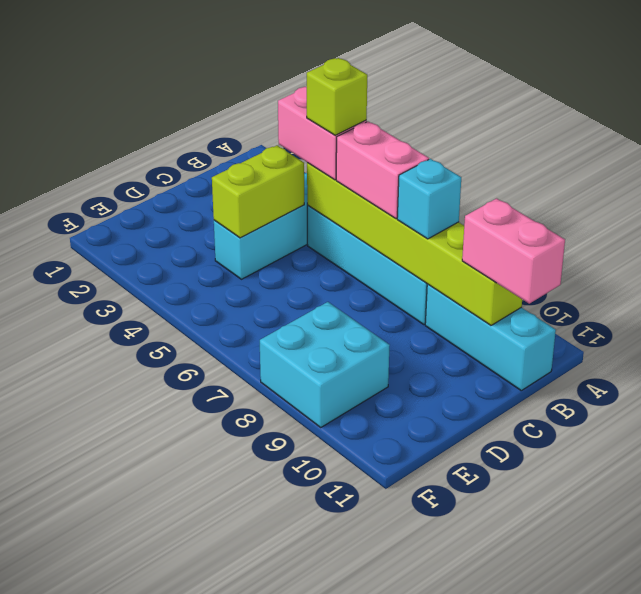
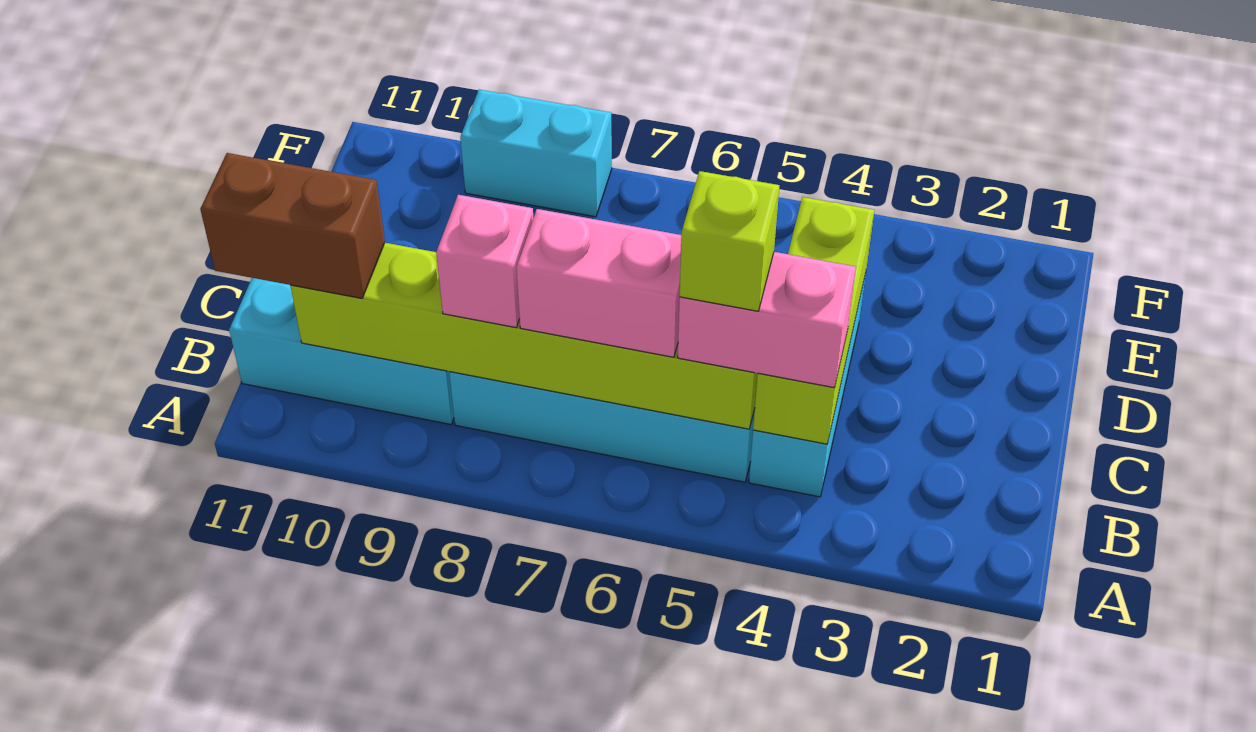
cyan 1x1 brick [397,159,461,239] -> pink 1x1 brick [436,195,533,328]
pink 1x2 brick [462,198,565,303] -> brown 1x2 brick [200,153,385,298]
lime 1x2 brick [212,146,304,238] -> lime 1x3 brick [753,197,874,444]
cyan 2x2 brick [260,302,390,427] -> cyan 1x2 brick [460,90,612,217]

